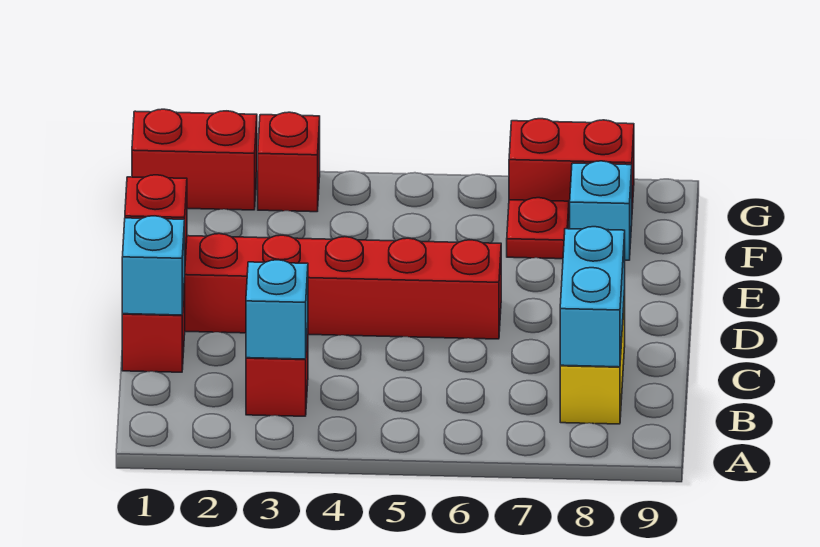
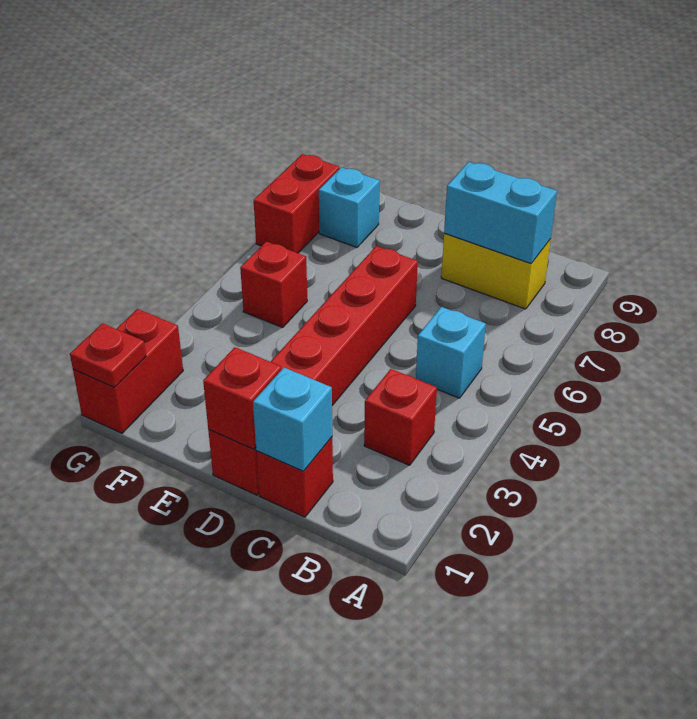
cyan 1x1 brick [246,260,308,359] -> cyan 1x1 brick moved to [416,307,486,398]
red 1x1 plate [507,198,569,259] -> red 1x1 plate moved to [70,323,146,387]
red 1x1 brick [258,112,320,212] -> red 1x1 brick moved to [240,242,307,327]

